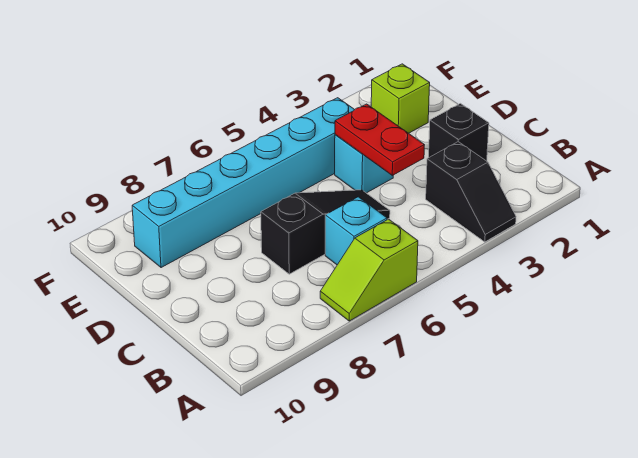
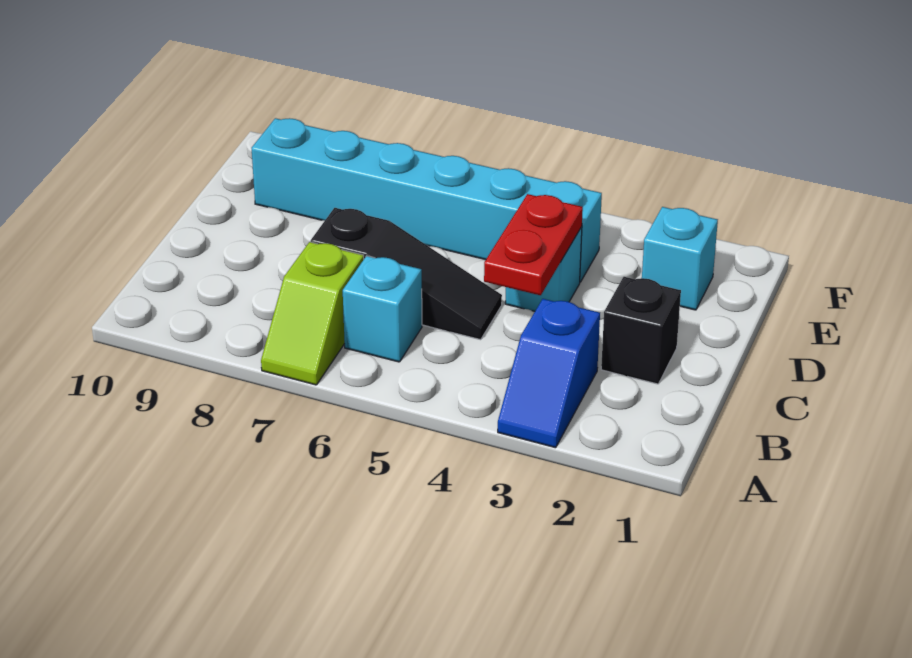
black 1x2 slope [426,142,516,242] -> blue 1x2 slope [498,299,600,448]
lime 1x2 slope [320,219,418,321] -> lime 1x2 slope turned to [261,242,364,385]
lime 1x1 brick [371,64,430,133] -> cyan 1x1 brick [642,207,718,310]

